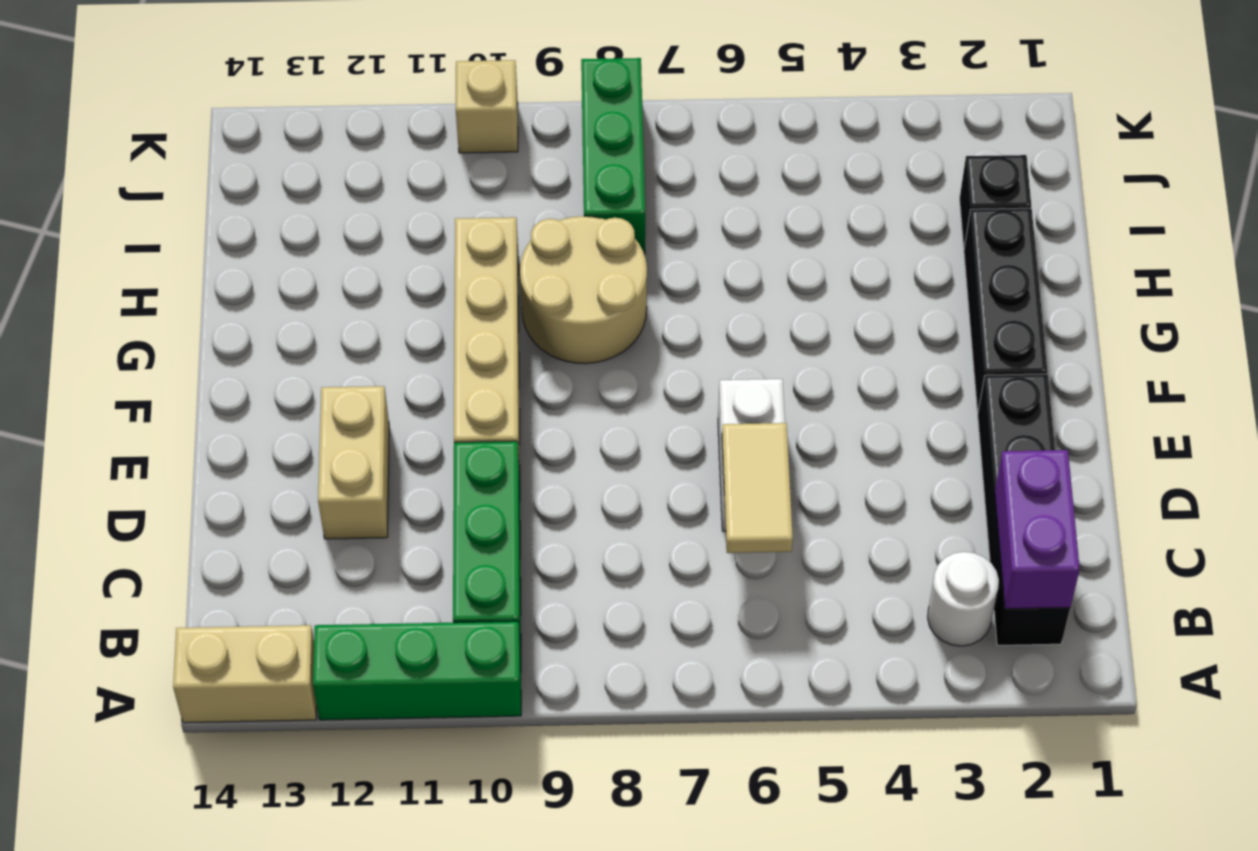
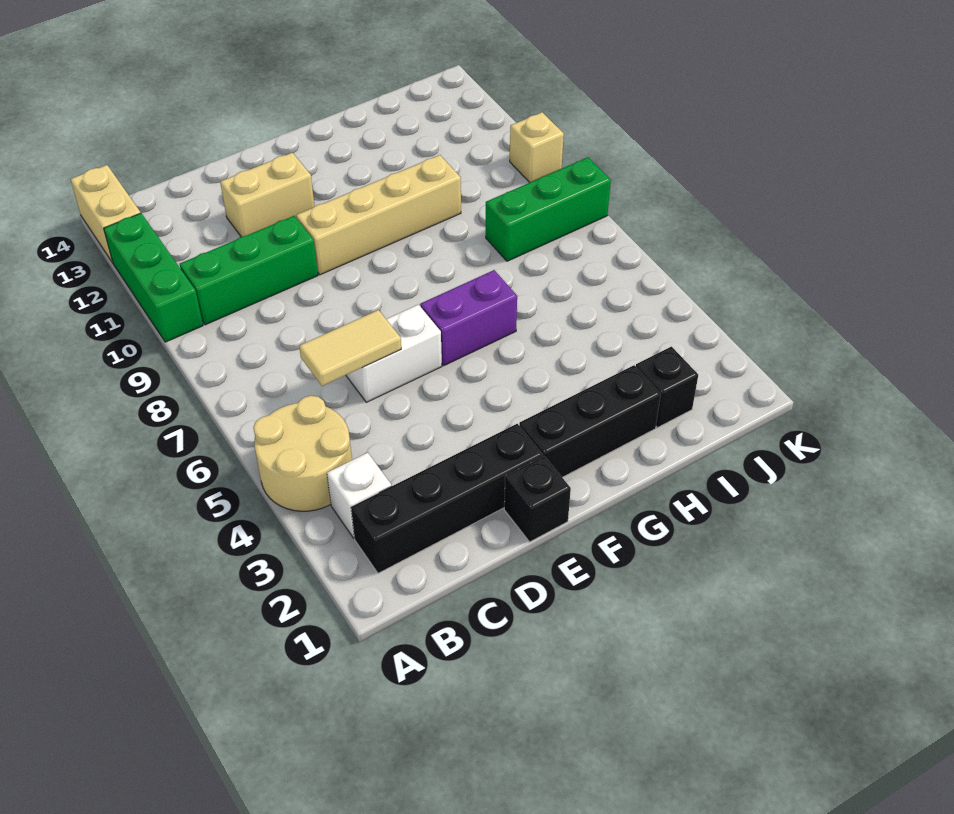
purple 1x2 brick [995,450,1080,609] -> purple 1x2 brick moved to [420,270,517,365]
white 1x1 round brick [928,552,999,646] -> white 1x1 brick [327,453,391,538]
none -> black 1x1 brick [504,456,571,542]
tan 2x2 round brick [520,216,647,364] -> tan 2x2 round brick moved to [253,396,352,511]

